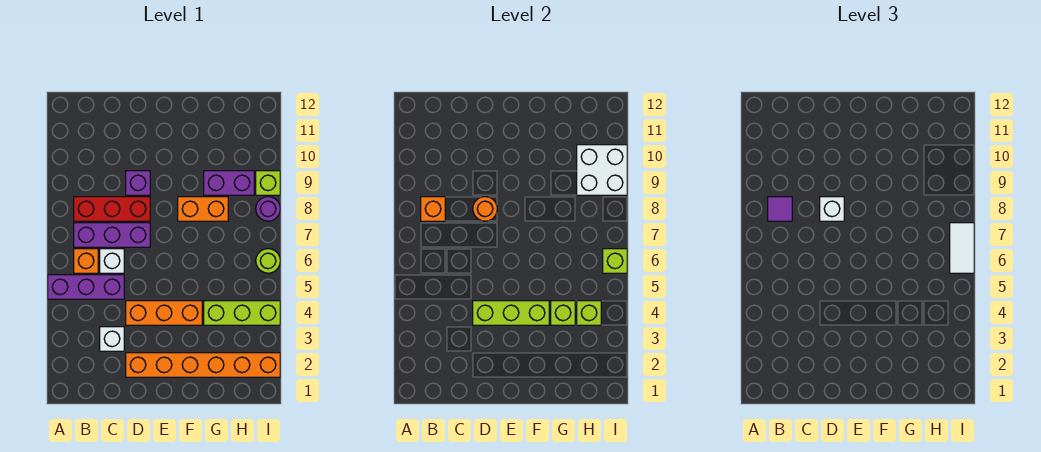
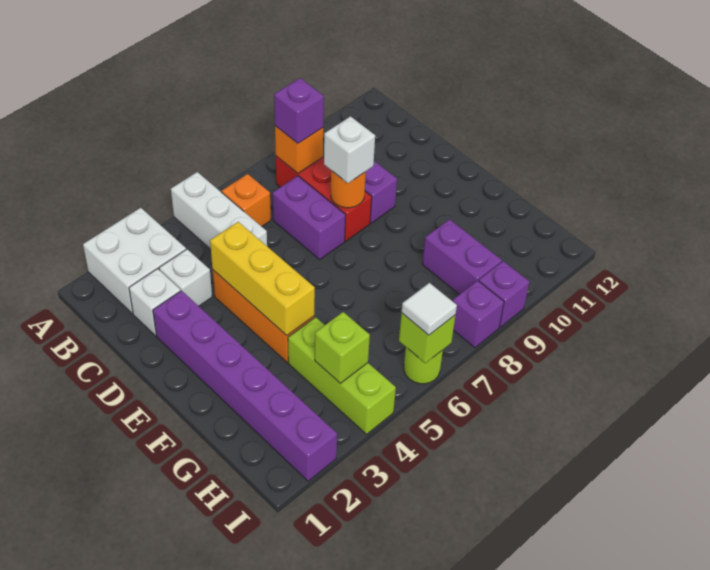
purple 1x3 brick [48,275,124,299] -> white 1x3 brick [171,172,267,249]
purple 1x3 brick [74,223,150,247] -> purple 1x2 brick [272,176,346,259]
purple 1x1 tile [768,197,792,221] -> purple 1x1 brick [274,78,324,143]
white 1x1 brick [100,249,124,273] -> white 1x1 brick moved to [129,269,181,336]
orange 1x6 brick [126,353,280,377] -> purple 1x6 brick [153,291,337,481]
lime 1x3 brick [473,301,549,325] -> yellow 1x3 brick [210,222,315,335]
orange 1x2 brick [178,197,228,221] -> none
lime 1x1 brick [551,301,575,325] -> none
white 2x2 brick [577,145,627,195] -> white 2x2 brick moved to [83,208,186,313]
white 1x2 tile [950,223,974,273] -> white 1x1 tile [402,283,457,335]
purple 1x1 round brick [256,197,280,221] -> purple 1x1 brick [453,281,504,348]
lime 1x1 brick [256,171,280,195] -> purple 1x1 brick [479,261,529,327]

